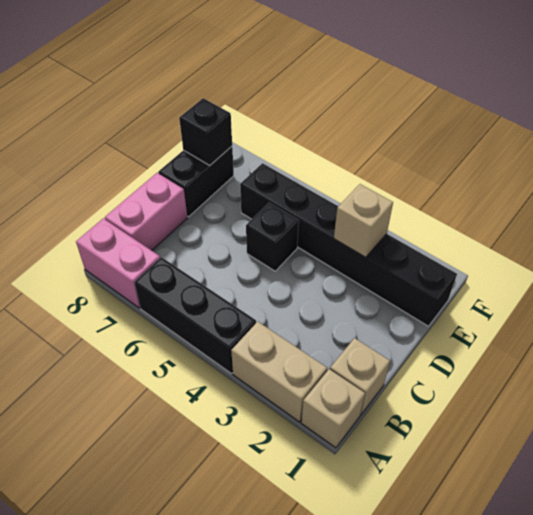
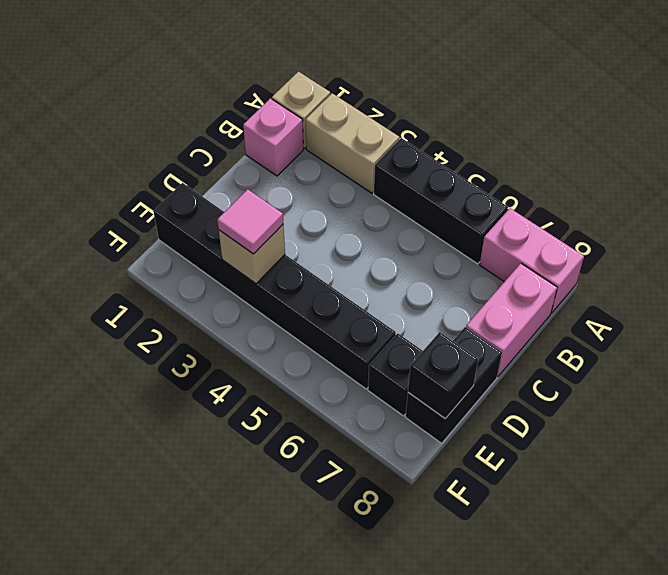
tan 1x1 brick [330,338,390,415] -> pink 1x1 brick [243,98,303,176]
black 1x1 brick [246,203,299,271] -> black 1x1 brick moved to [368,333,422,416]
none -> pink 1x1 tile [217,189,283,254]

